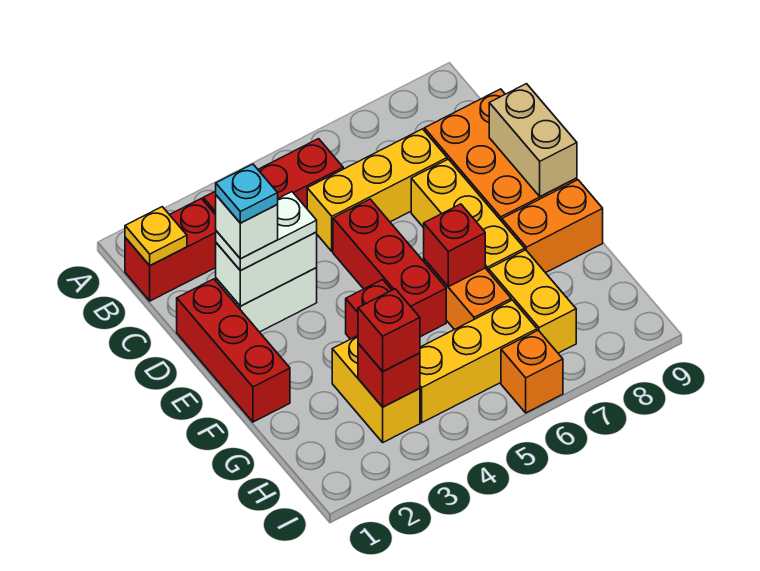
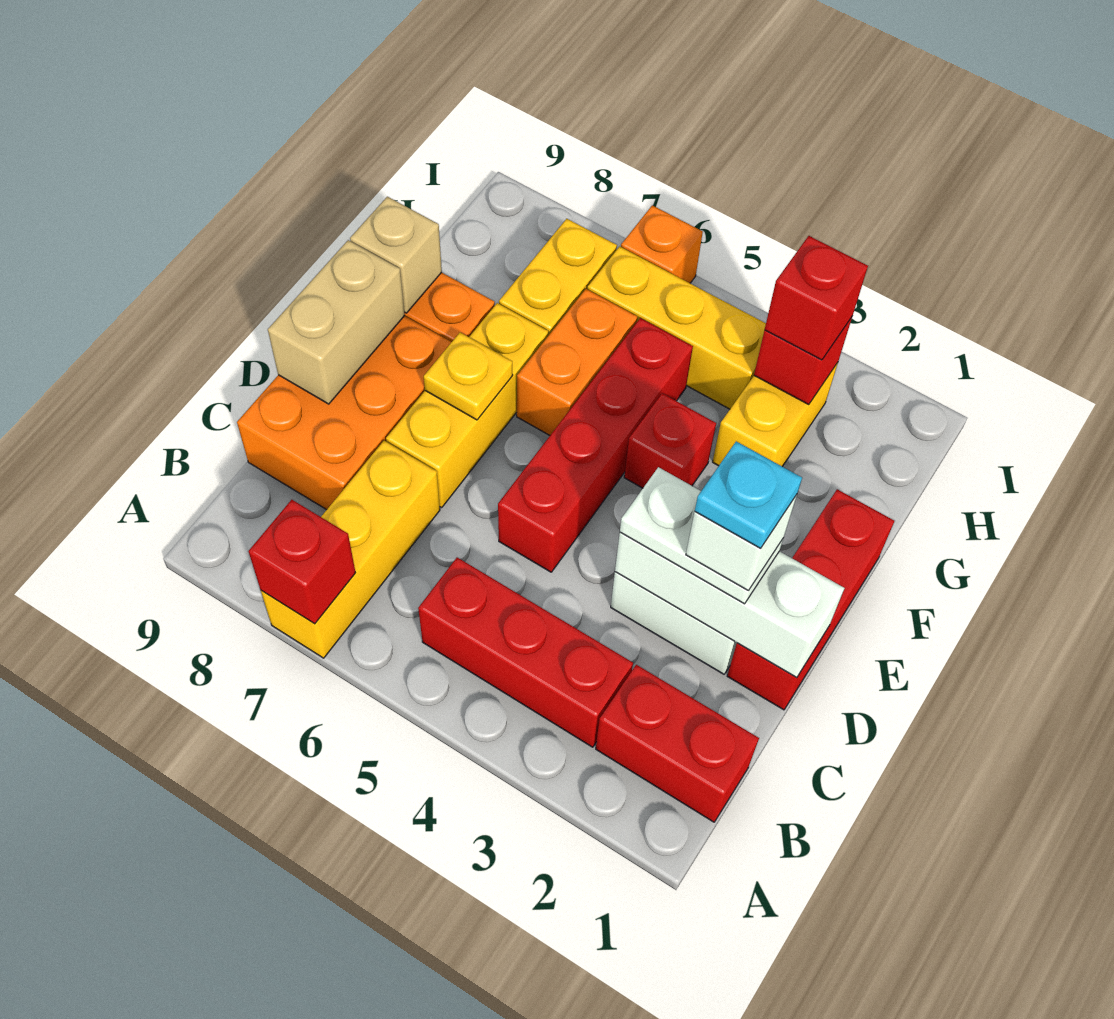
yellow 1x1 plate [125,207,187,266] -> yellow 1x1 plate moved to [424,332,513,420]
yellow 1x3 brick [307,129,447,251] -> yellow 1x3 brick turned to [261,441,440,658]
white 1x2 brick [216,232,317,306] -> white 1x3 brick [615,532,844,678]
red 1x3 brick [333,199,446,337] -> red 1x4 brick [498,318,693,572]
red 1x1 brick [424,204,485,287] -> red 1x1 brick moved to [249,500,356,624]
none -> tan 1x1 brick [350,197,442,313]

